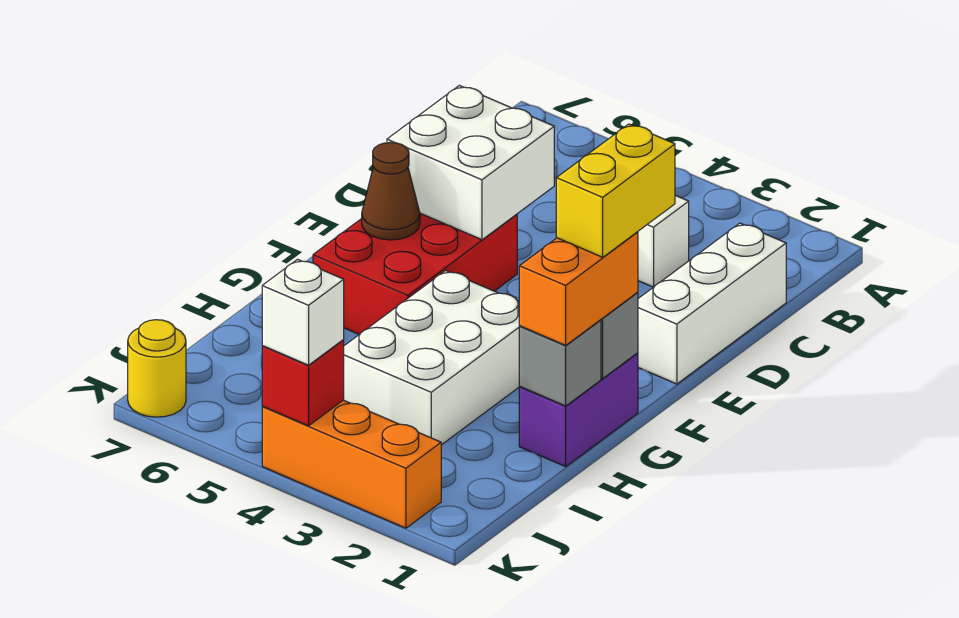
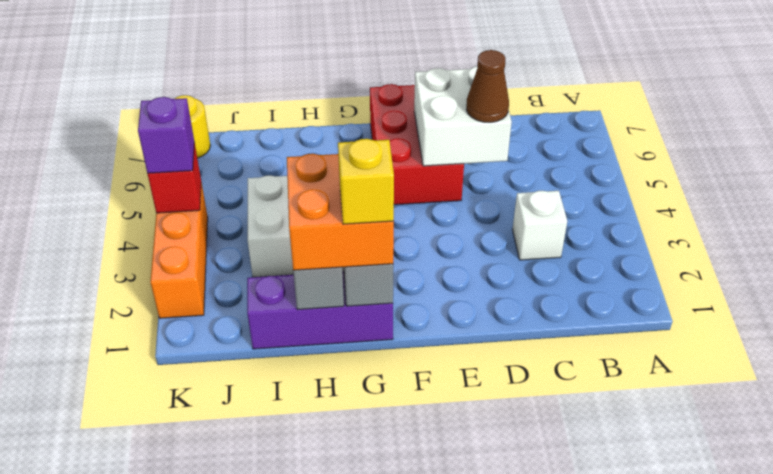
white 1x3 brick [638,223,786,384] -> none
red 2x3 brick [313,213,517,334] -> red 2x3 brick turned to [370,84,464,205]
yellow 1x2 brick [556,124,675,257] -> yellow 1x1 brick [338,139,394,224]
brown 1x1 cone [362,142,420,240] -> brown 1x1 cone moved to [466,50,509,122]
purple 1x2 brick [519,353,638,467] -> purple 1x3 brick [247,272,393,349]
orange 1x2 brick [519,232,638,345] -> orange 2x2 brick [287,154,394,270]
white 1x1 brick [262,259,344,365] -> purple 1x1 brick [138,97,194,173]

